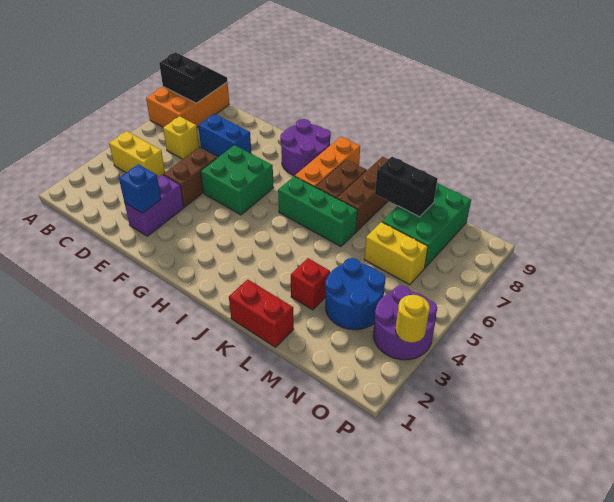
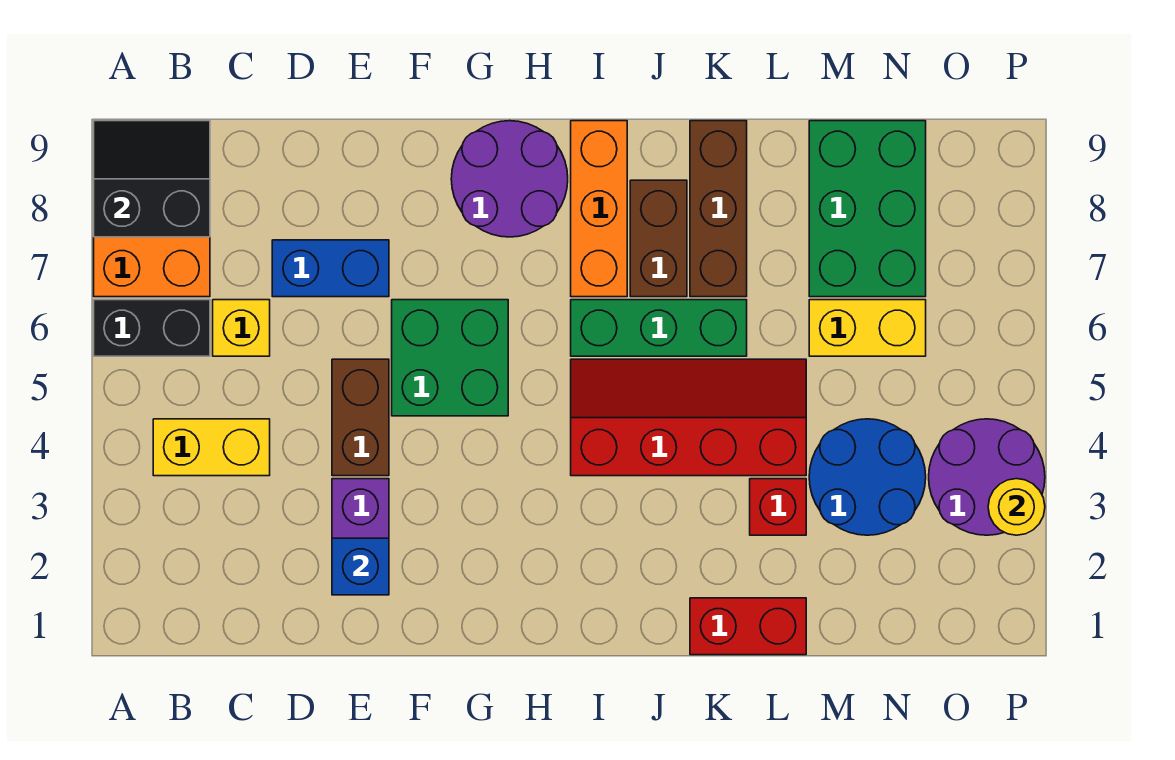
none -> red 2x4 slope [571,359,806,476]
black 1x2 brick [375,157,438,217] -> black 1x2 brick moved to [94,300,210,356]

